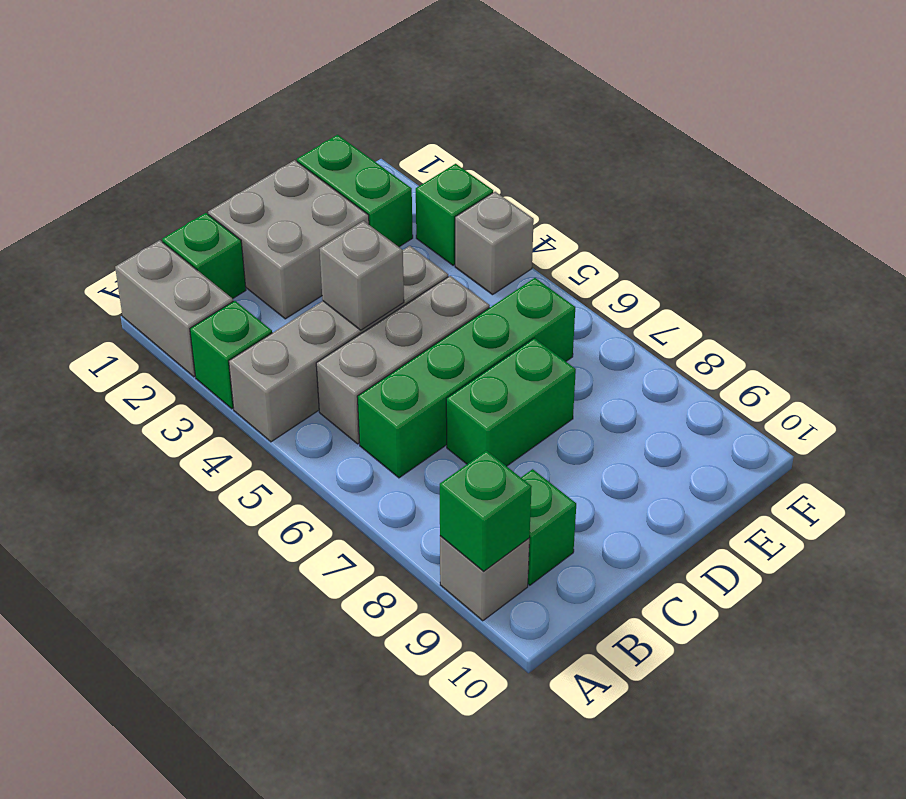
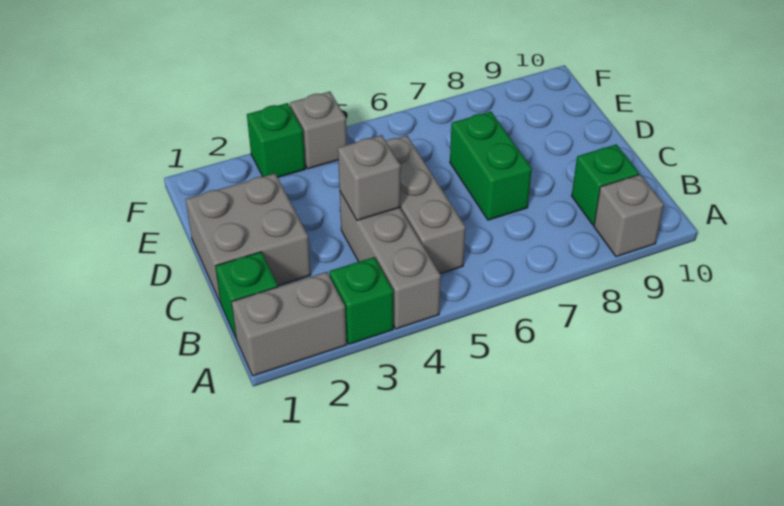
grey 1x4 brick [229,246,448,442] -> grey 1x3 brick [340,192,441,329]
green 1x1 brick [440,451,532,572] -> none
green 1x4 brick [357,278,575,478] -> none
green 1x2 brick [297,135,413,247] -> none

